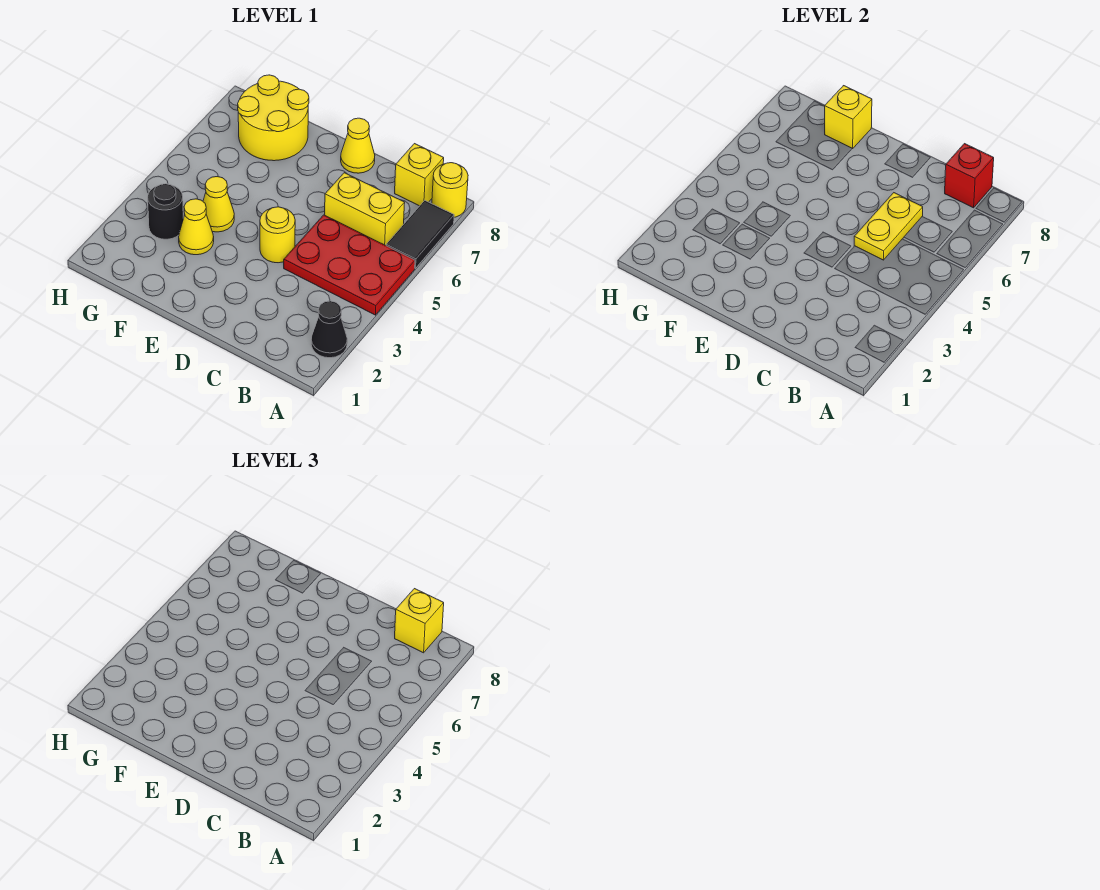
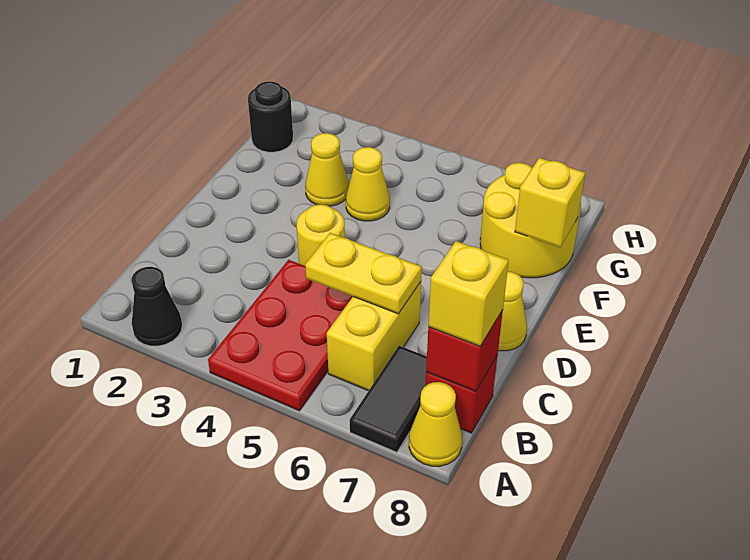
black 1x2 tile [386,201,454,268] -> black 1x2 tile turned to [350,346,427,452]
yellow 1x1 round brick [432,163,468,217] -> yellow 1x1 cone [409,382,462,466]
yellow 1x1 brick [395,144,444,206] -> red 1x1 brick [425,356,497,433]
black 1x1 round brick [148,184,183,239] -> black 1x1 round brick moved to [248,82,293,152]

